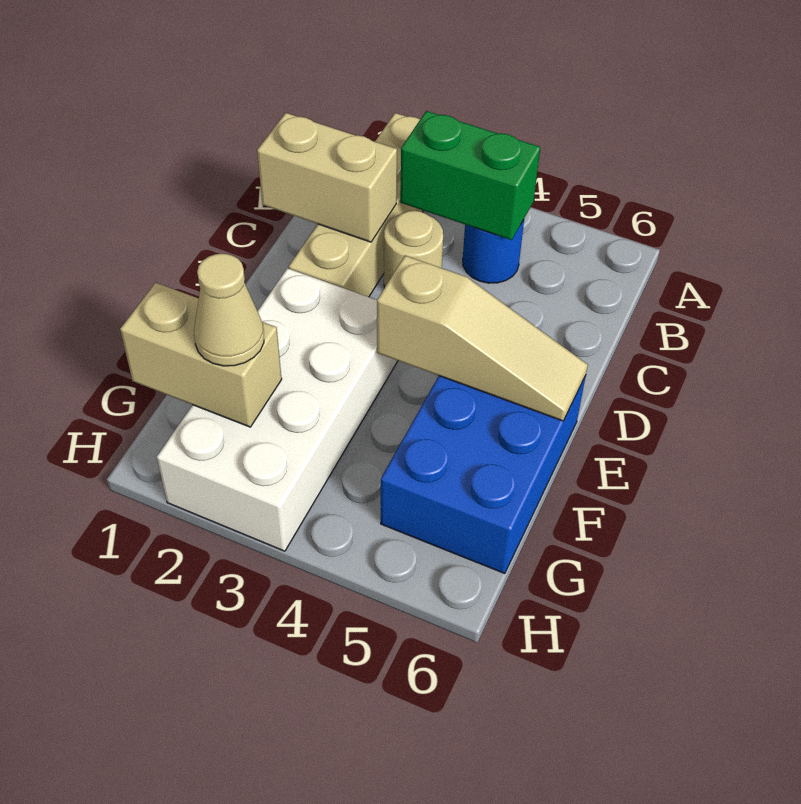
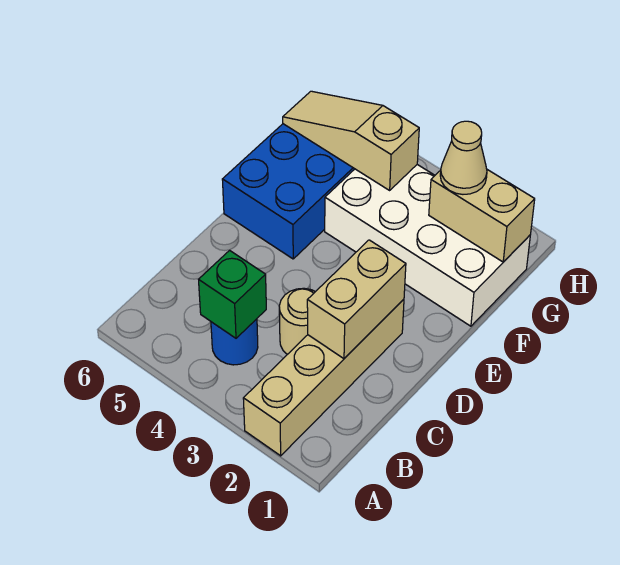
green 1x2 brick [400,111,540,240] -> green 1x1 brick [199,250,266,338]
tan 1x2 brick [257,113,397,242] -> tan 1x2 brick turned to [307,240,406,359]
white 2x4 brick [157,268,398,551] -> white 2x4 brick turned to [325,165,530,326]
tan 1x3 slope [377,256,588,421] -> tan 1x3 slope moved to [283,91,419,190]

